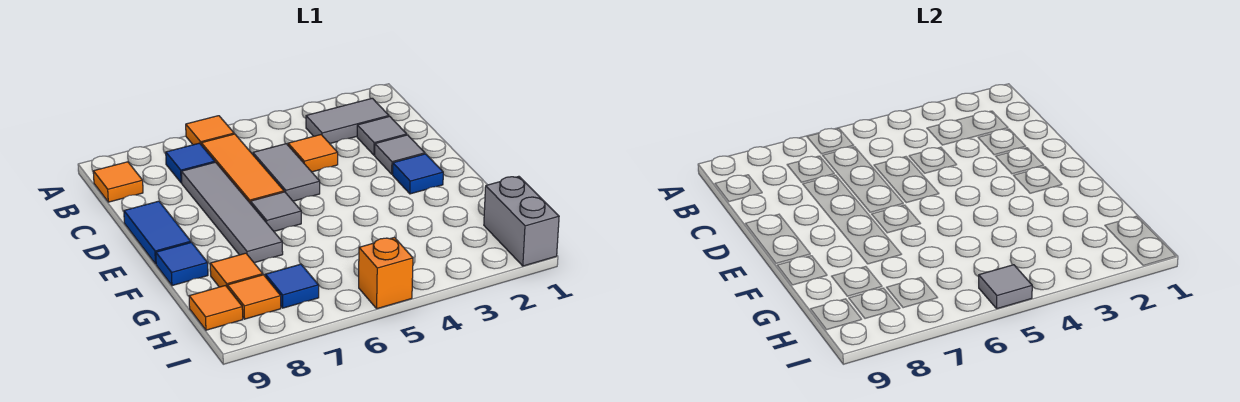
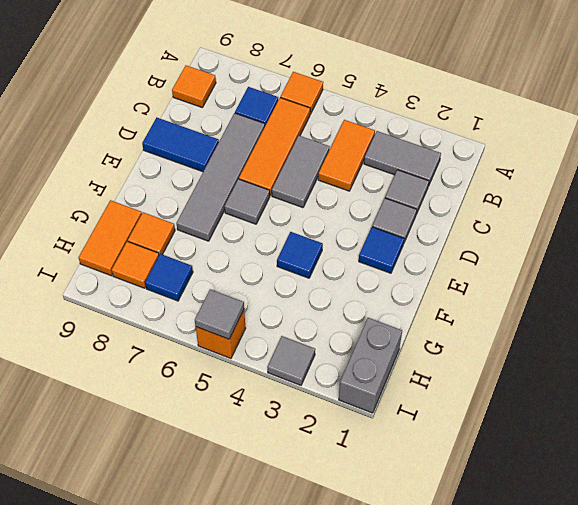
orange 1x1 tile [288,135,338,172] -> orange 1x2 tile [318,120,375,191]
blue 1x2 tile [124,201,191,264] -> blue 1x2 tile turned to [142,118,219,172]
blue 1x1 tile [156,242,208,286] -> blue 1x1 tile moved to [277,232,323,278]
orange 1x1 tile [189,286,243,330] -> orange 1x2 tile [79,200,142,276]
none -> grey 1x1 tile [267,336,315,385]

